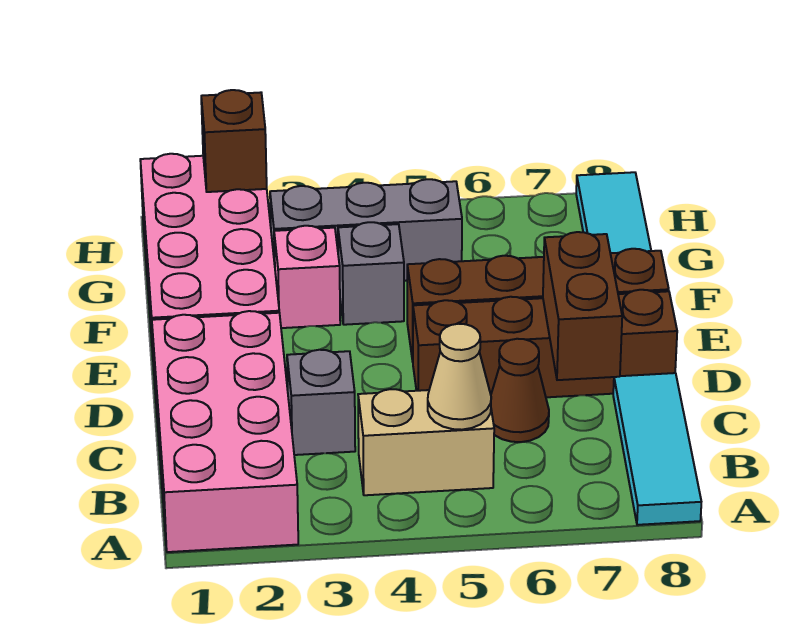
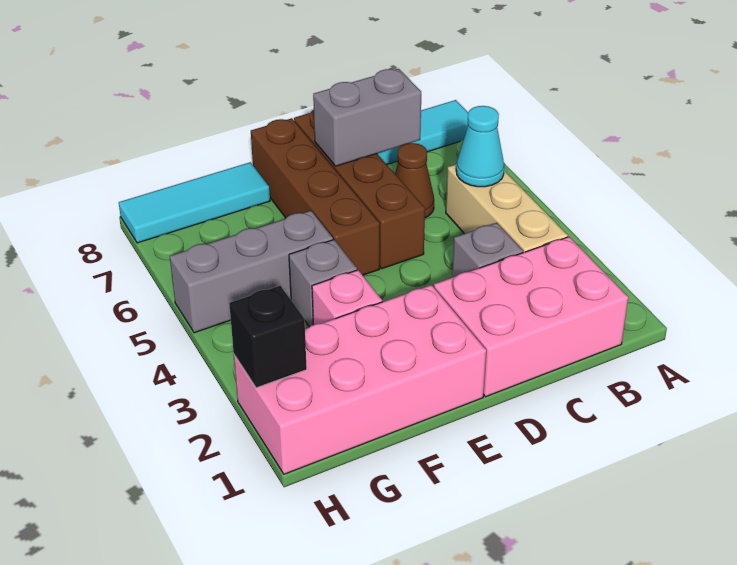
pink 2x4 brick [152,311,298,552] -> pink 2x3 brick [434,237,628,397]
tan 1x2 brick [358,389,494,495] -> tan 1x3 brick [446,164,568,253]
tan 1x1 cone [428,324,491,430] -> cyan 1x1 cone [456,106,504,187]
brown 1x2 brick [543,232,622,380] -> grey 1x2 brick [313,69,421,166]
grey 1x3 brick [270,179,462,281] -> grey 1x3 brick turned to [170,211,333,333]
brown 1x1 brick [201,90,267,192] -> black 1x1 brick [229,286,307,388]

